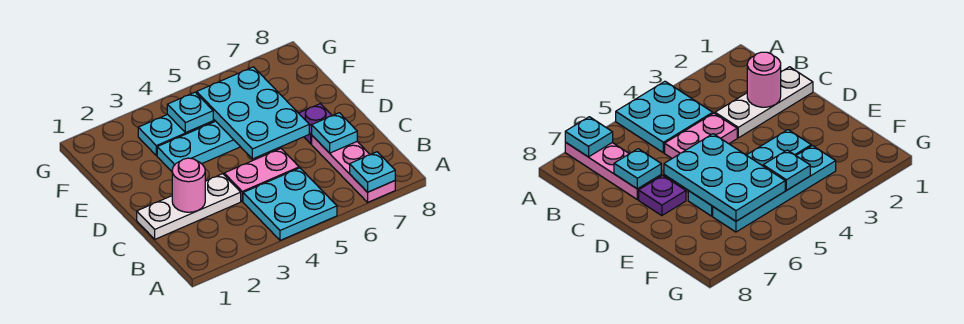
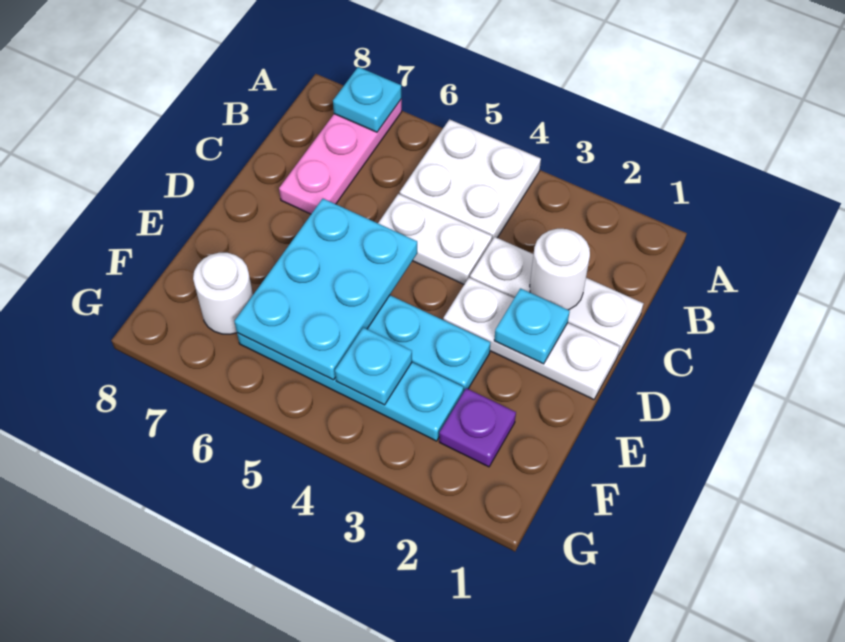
cyan 2x2 plate [243,168,337,240] -> white 2x2 plate [400,119,541,240]
pink 1x1 round brick [172,158,205,212] -> white 1x1 round brick [530,229,590,310]
pink 1x2 plate [224,149,299,201] -> white 1x2 plate [378,194,492,284]
cyan 1x1 plate [312,113,357,153] -> cyan 1x1 plate moved to [494,288,570,364]
none -> white 1x3 plate [443,278,620,399]
purple 1x1 plate [299,104,332,144] -> purple 1x1 plate moved to [439,388,516,467]
none -> white 1x1 round brick [193,253,253,334]

